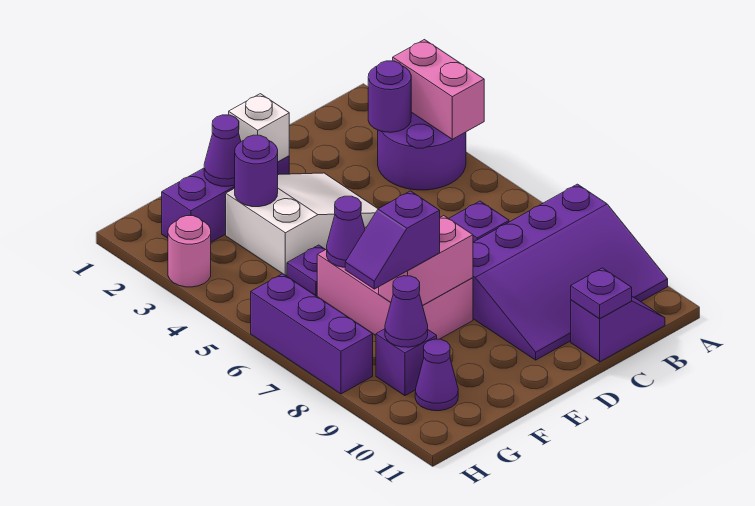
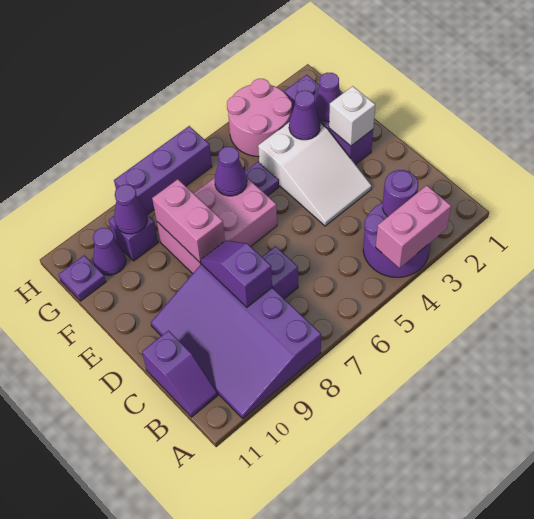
purple 1x1 plate [571,268,632,319] -> purple 1x1 plate moved to [59,255,106,301]
purple 1x1 round brick [235,135,278,207] -> purple 1x1 cone [289,91,320,140]
purple 1x2 slope [345,191,440,289] -> purple 1x2 slope moved to [201,240,272,307]
pink 1x1 round brick [168,216,211,287] -> pink 2x2 round brick [227,79,292,157]

